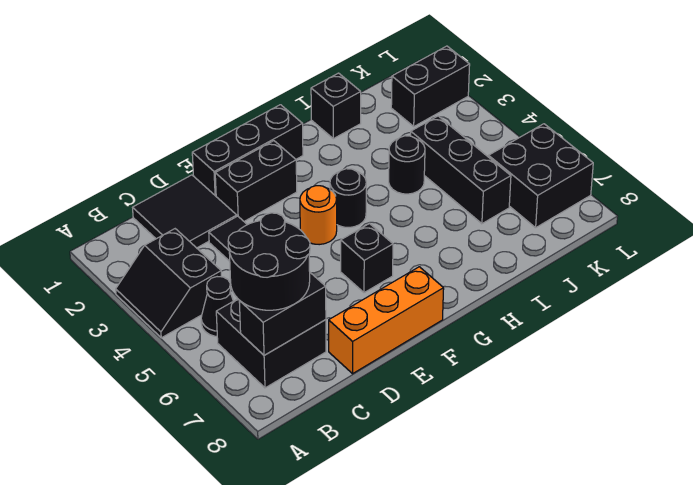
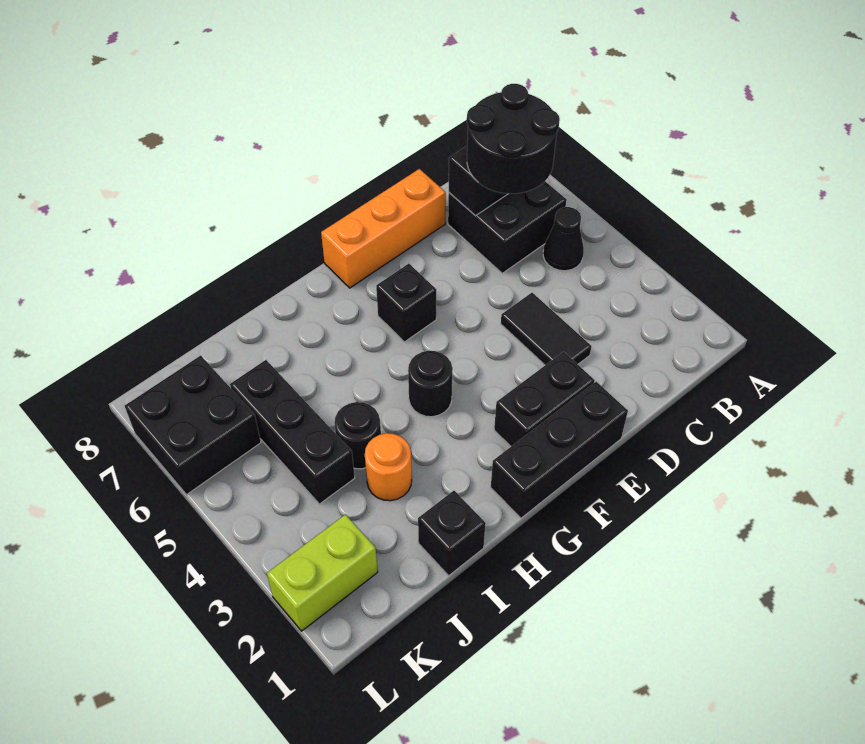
black 2x2 slope [116,229,221,338] -> none
black 2x2 tile [133,175,237,248] -> none
orange 1x1 round brick [300,186,337,245] -> orange 1x1 round brick moved to [365,433,412,501]
black 1x2 brick [391,46,470,126] -> lime 1x2 brick [267,515,378,631]

